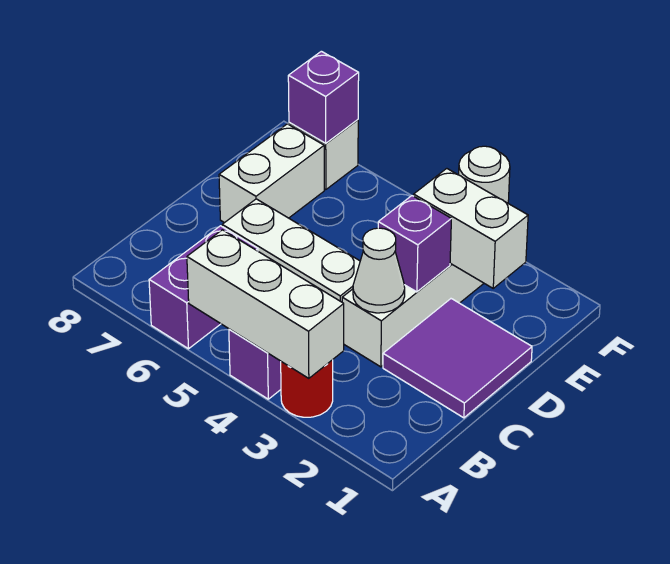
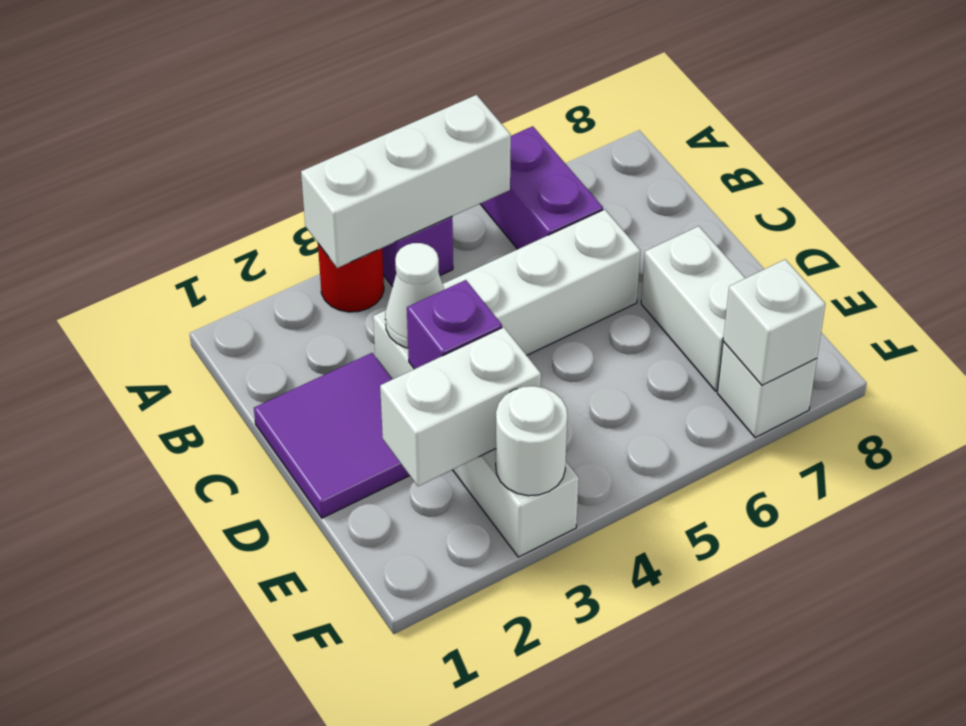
purple 1x1 brick [288,51,359,143] -> white 1x1 brick [723,260,825,385]

